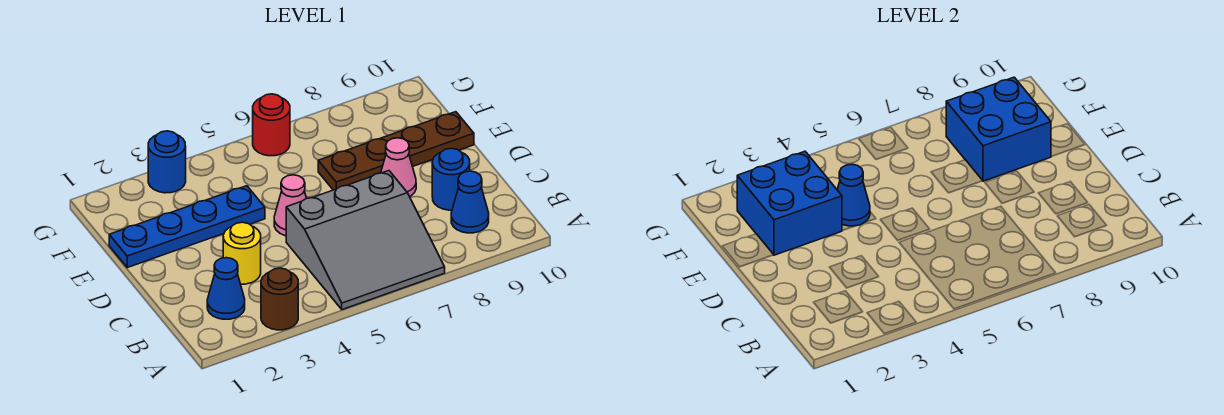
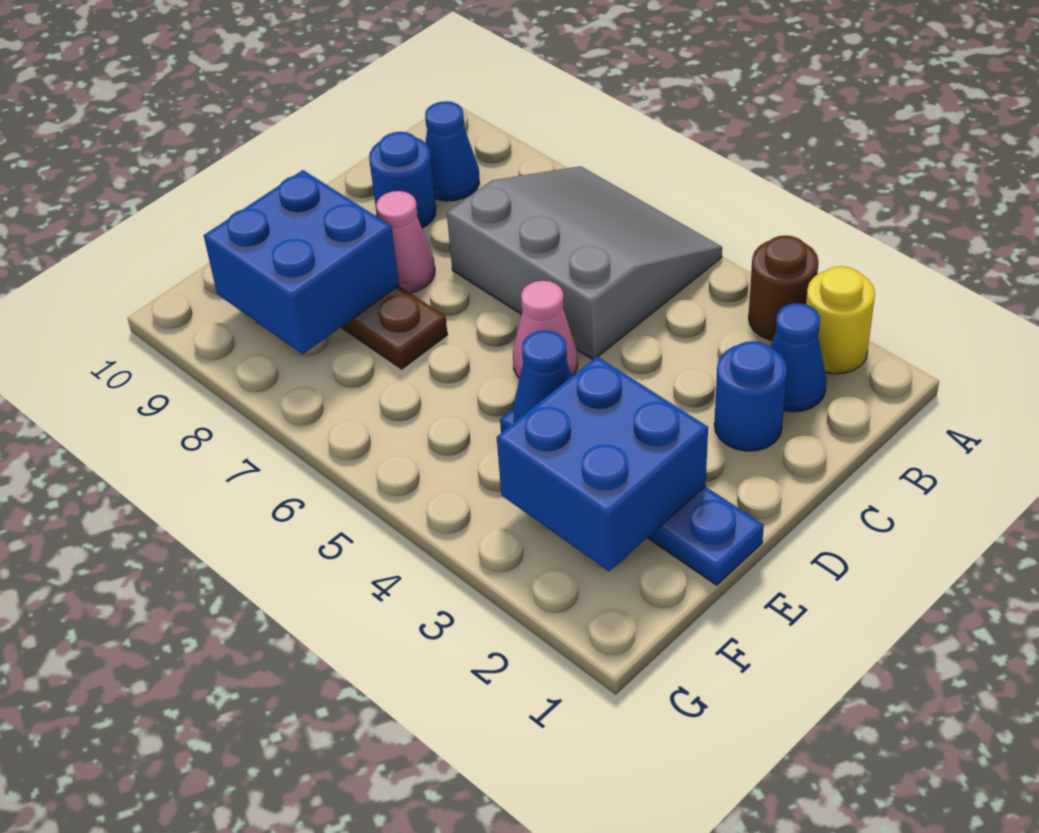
yellow 1x1 round brick [223,222,261,284] -> yellow 1x1 round brick moved to [806,266,875,374]
blue 1x1 round brick [148,131,186,193] -> blue 1x1 round brick moved to [714,341,787,451]
red 1x1 round brick [253,94,290,156] -> none

